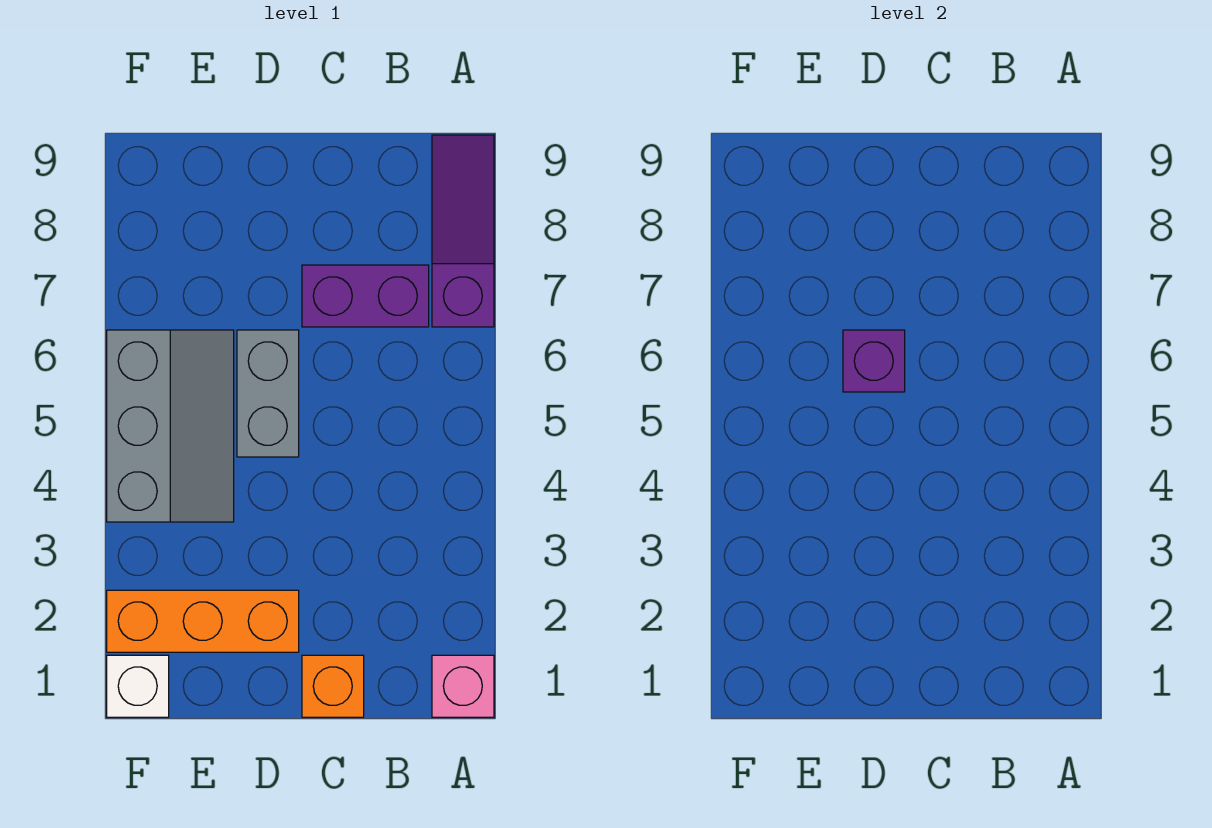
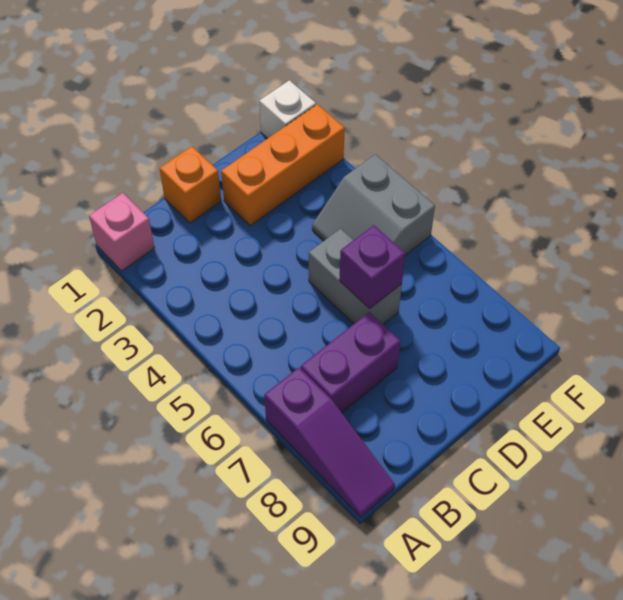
grey 2x3 slope [107,330,234,522] -> grey 2x2 slope [312,154,435,255]

